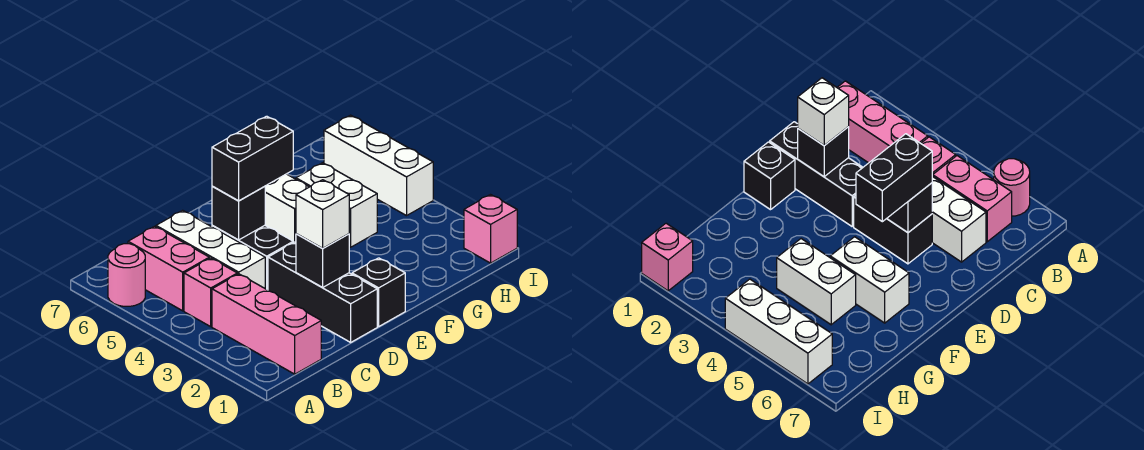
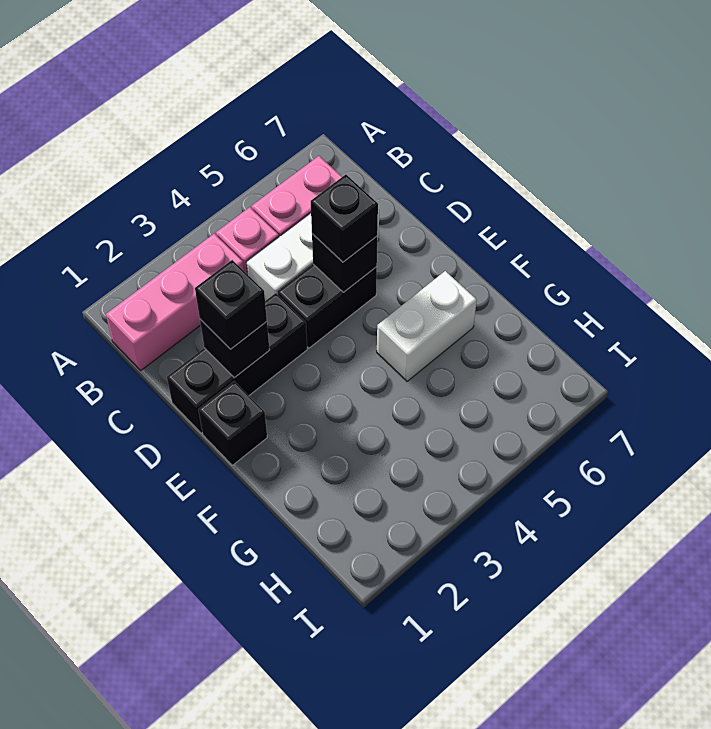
pink 1x1 round brick [108,244,145,306] -> none
white 1x1 brick [296,180,349,248] -> black 1x1 brick [195,260,267,349]
black 1x2 brick [212,116,293,201] -> black 1x1 brick [311,175,378,262]
white 1x2 brick [296,163,377,247] -> none
pink 1x1 brick [464,195,517,263] -> none
white 1x3 brick [324,115,433,216] -> none

